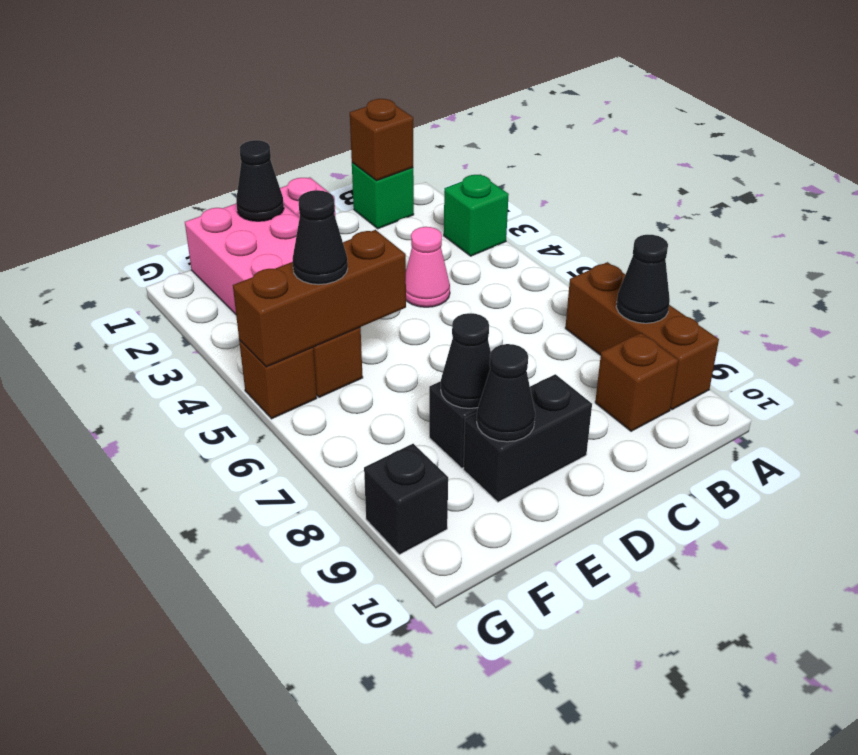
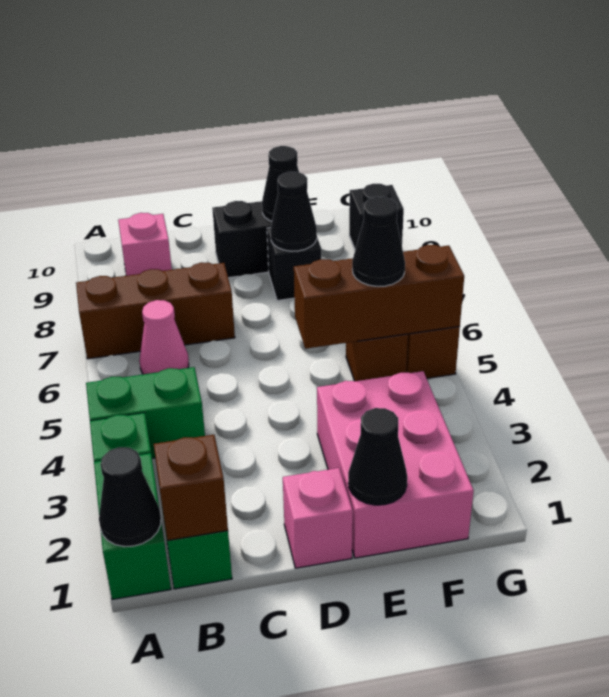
none -> green 1x2 brick [94,453,171,600]
none -> green 1x2 brick [86,367,205,458]
brown 1x3 brick [565,262,719,410] -> brown 1x3 brick turned to [76,262,235,359]
black 1x1 cone [616,235,670,323] -> black 1x1 cone moved to [99,447,161,547]
brown 1x1 brick [595,333,678,431] -> pink 1x1 brick [118,213,172,276]
pink 1x1 cone [406,227,450,307] -> pink 1x1 cone moved to [139,300,189,374]

